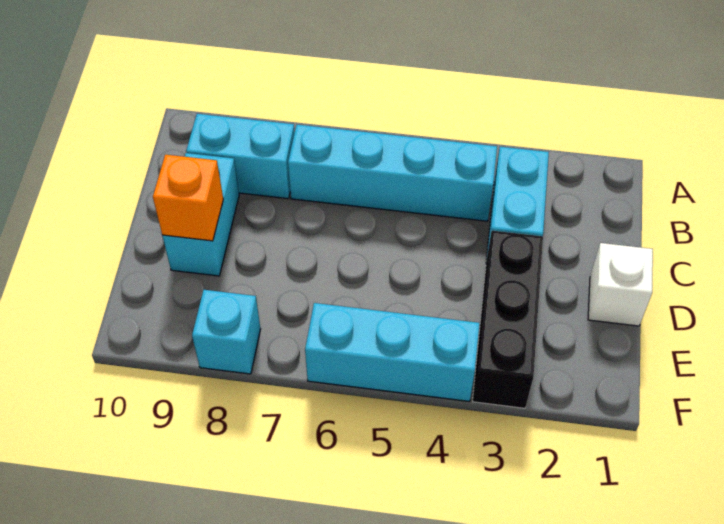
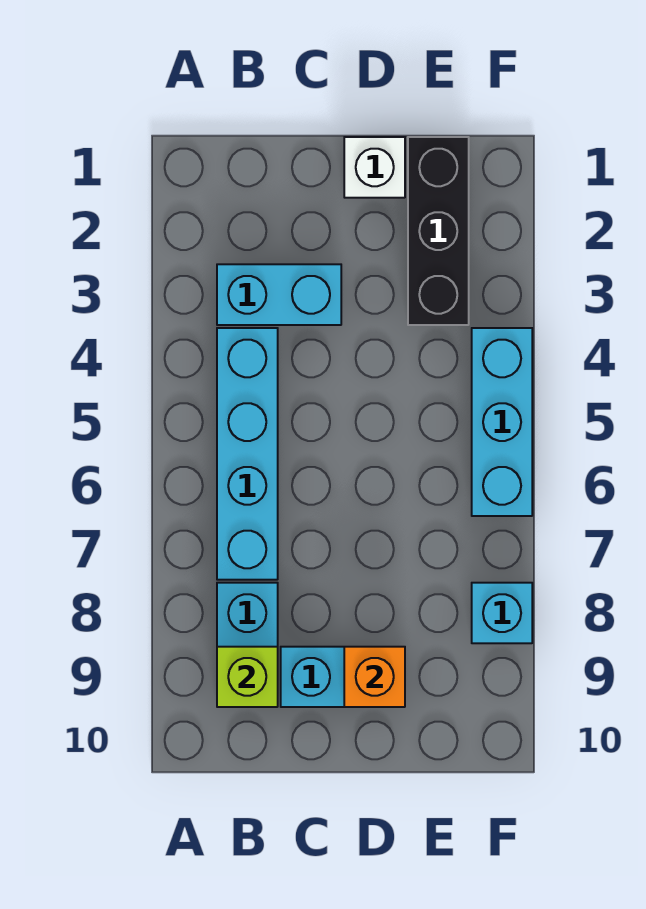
none -> lime 1x1 brick [217,647,278,707]
black 1x3 brick [472,230,543,408] -> black 1x3 brick turned to [408,137,469,325]

